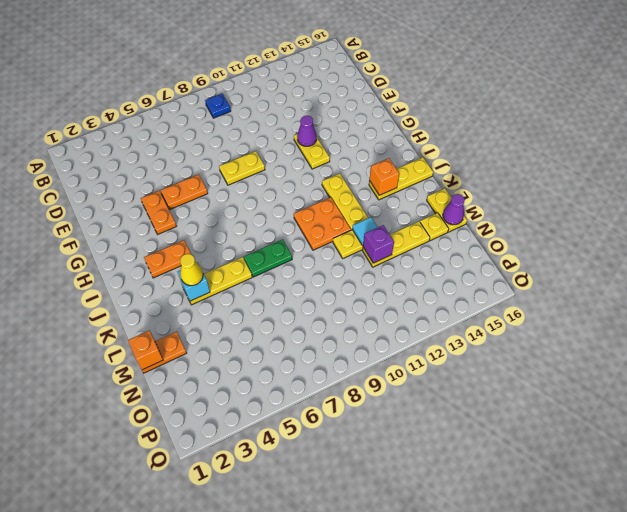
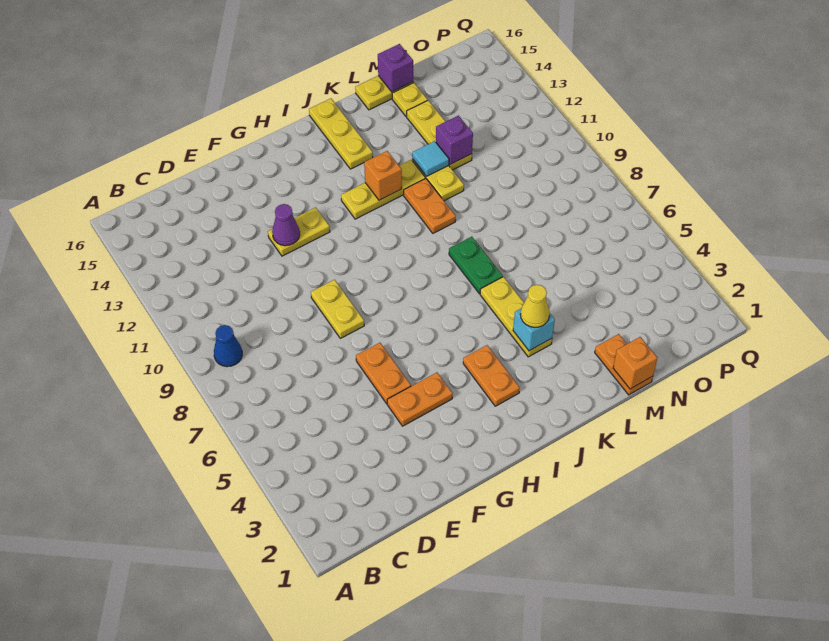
blue 1x1 plate [205,94,231,118] -> blue 1x1 cone [214,325,242,367]
orange 2x2 plate [294,197,351,250] -> orange 1x2 plate [404,178,456,233]
orange 1x1 brick [369,158,399,195] -> orange 1x1 brick moved to [364,151,402,200]
purple 1x1 cone [443,194,465,225] -> purple 1x1 brick [378,44,413,92]

